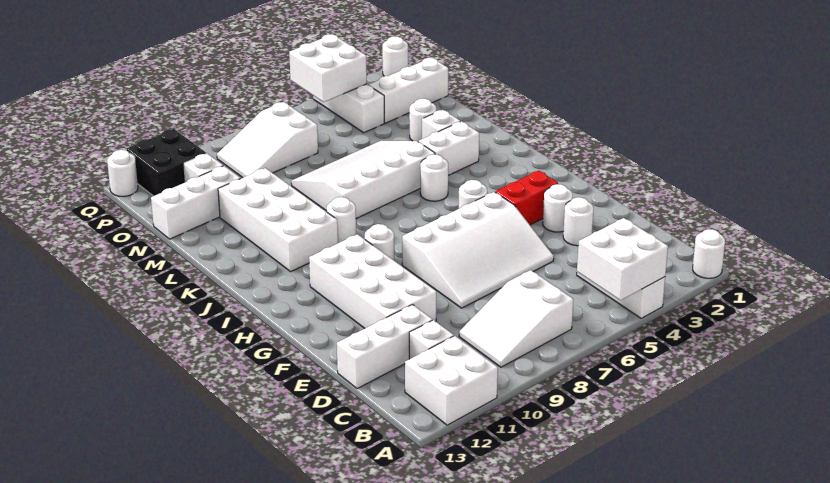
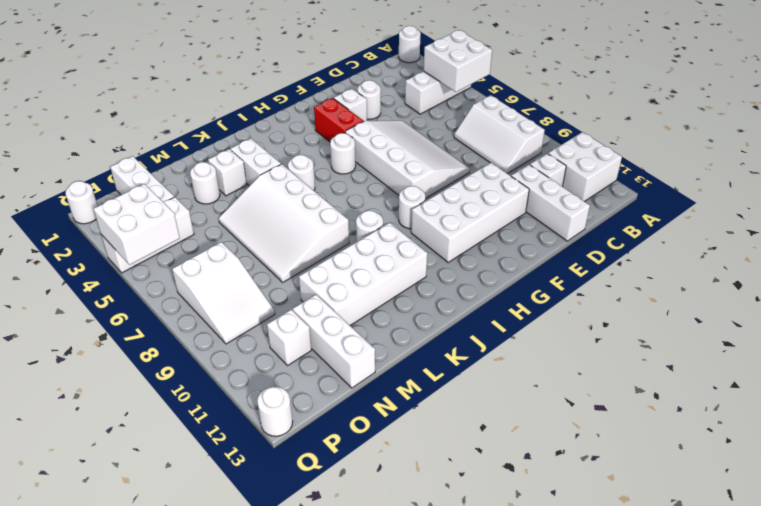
white 2x3 slope [459,270,573,367] -> white 2x3 slope turned to [454,95,545,174]
white 1x1 round brick [543,184,573,232] -> white 1x1 brick [334,89,367,121]
black 2x2 brick [127,129,206,196] -> none

